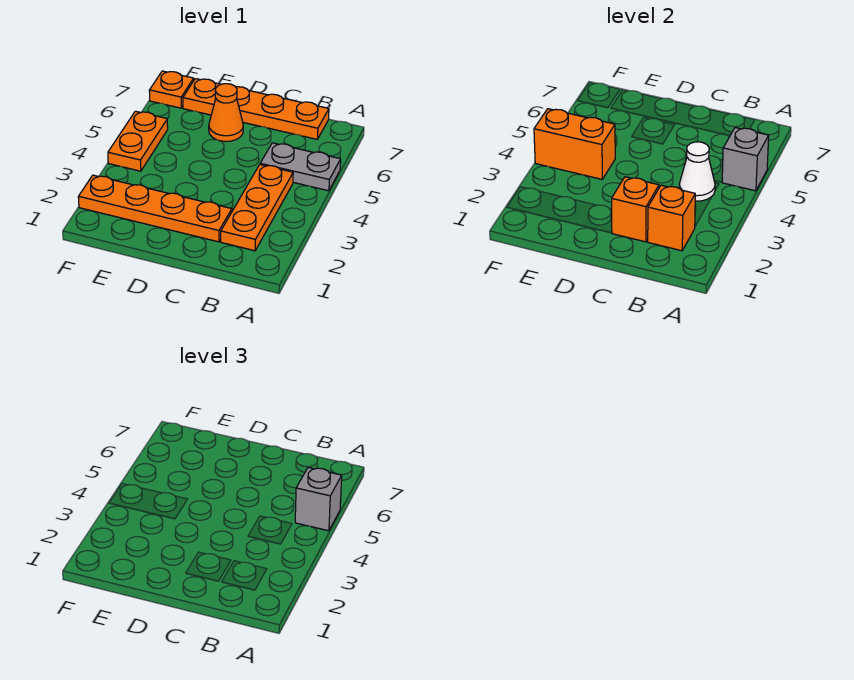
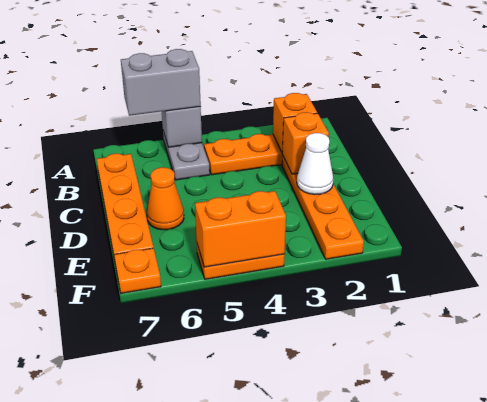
grey 1x1 brick [295,468,342,531] -> grey 1x2 brick [121,49,201,116]
white 1x1 cone [679,142,715,201] -> white 1x1 cone moved to [297,133,333,195]
orange 1x2 brick [534,109,615,179] -> orange 1x2 brick turned to [195,191,286,267]

